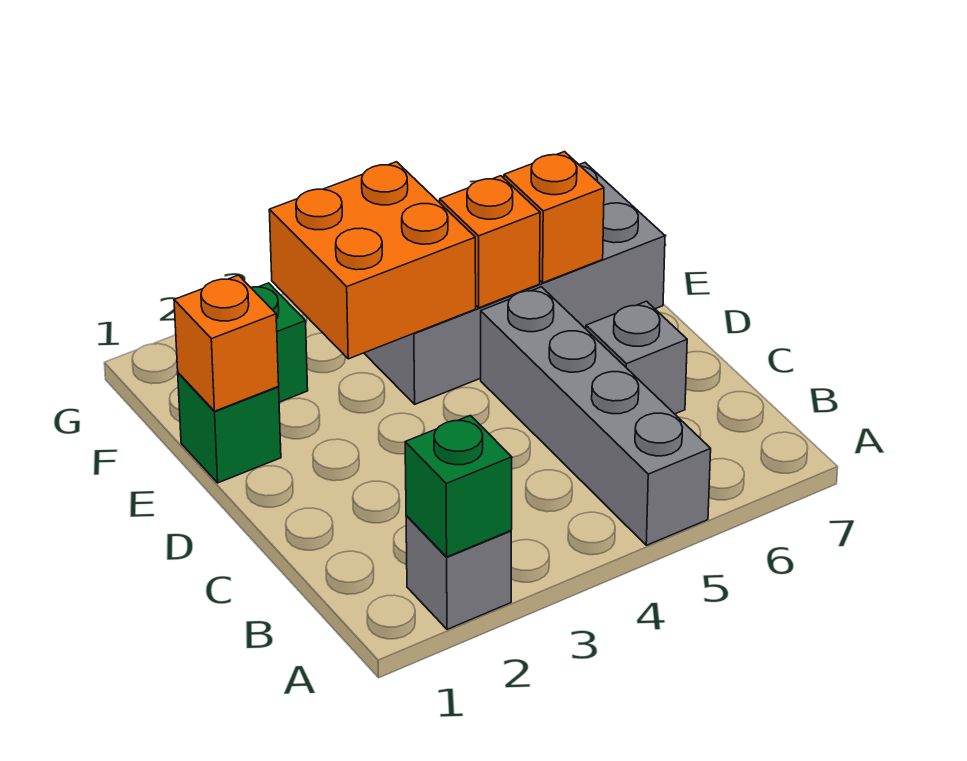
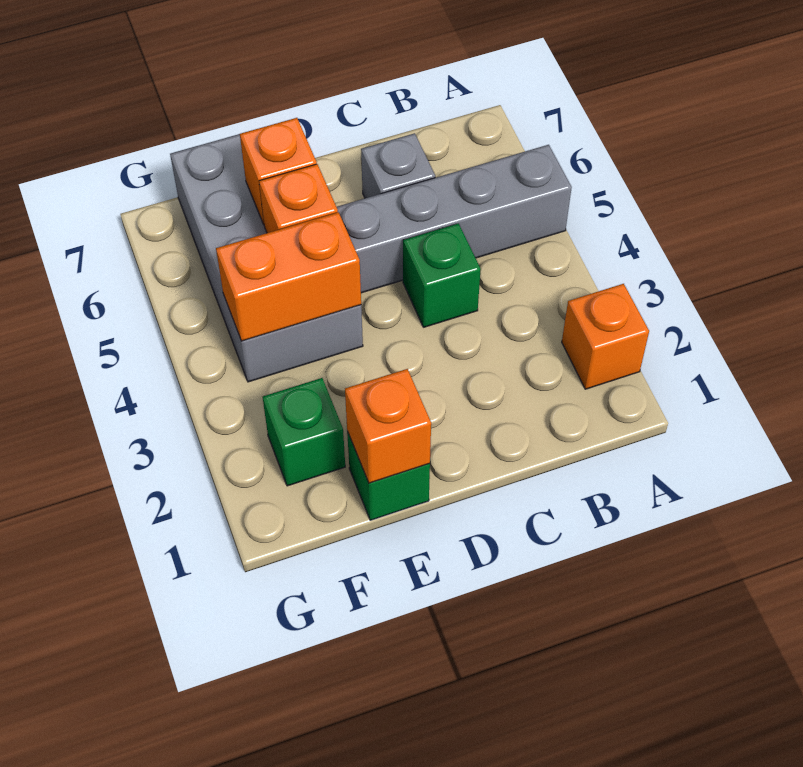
grey 1x1 brick [406,515,511,629] -> orange 1x1 brick [562,284,649,389]
green 1x1 brick [405,416,512,557] -> green 1x1 brick moved to [403,223,481,327]
orange 2x2 brick [269,162,476,359] -> orange 1x2 brick [216,212,361,341]

